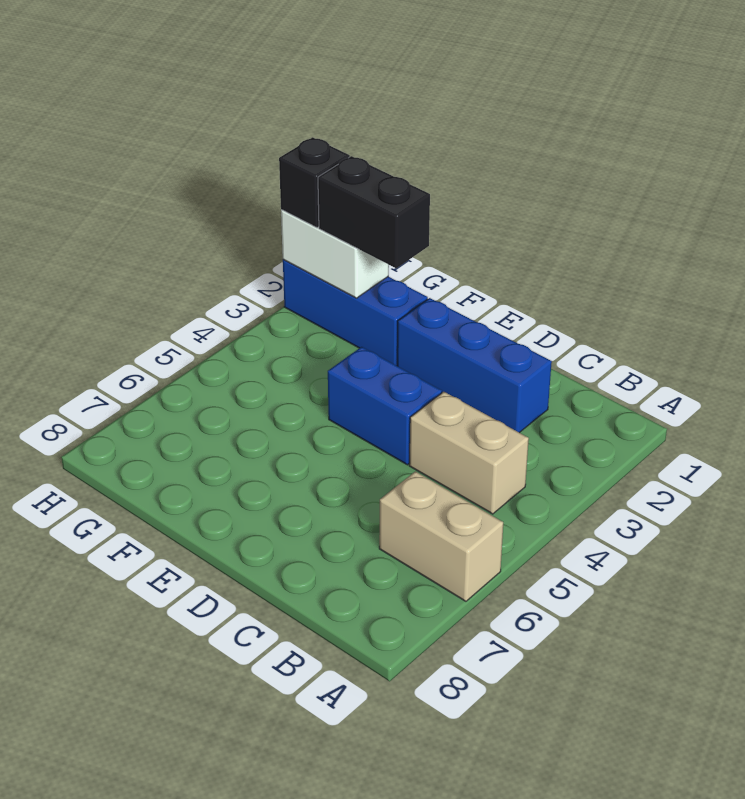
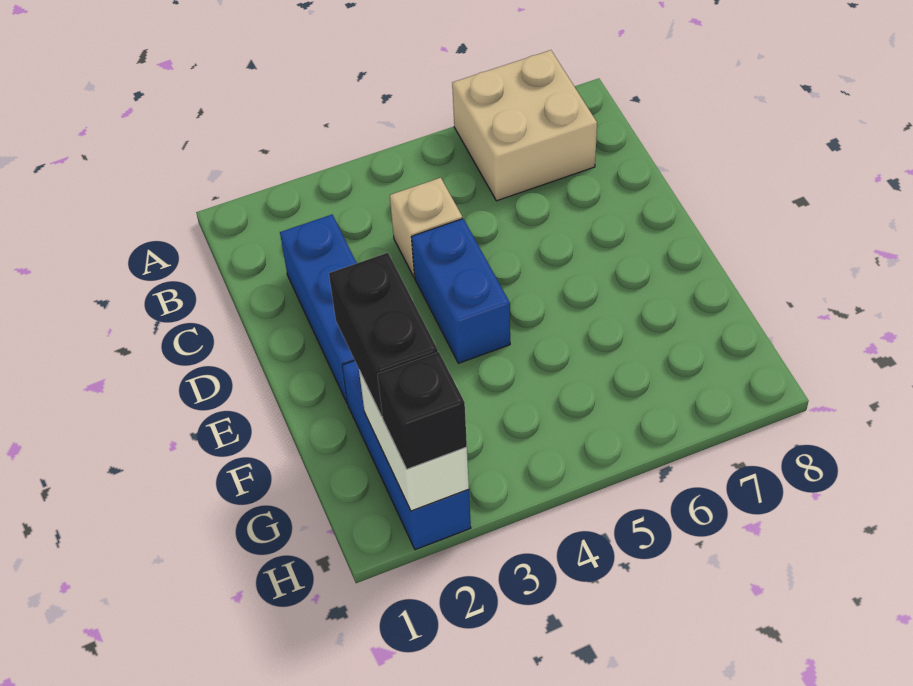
tan 1x2 brick [379,471,503,601] -> tan 2x2 brick [452,50,597,201]
tan 1x2 brick [409,392,529,514] -> tan 1x1 brick [390,178,462,277]

